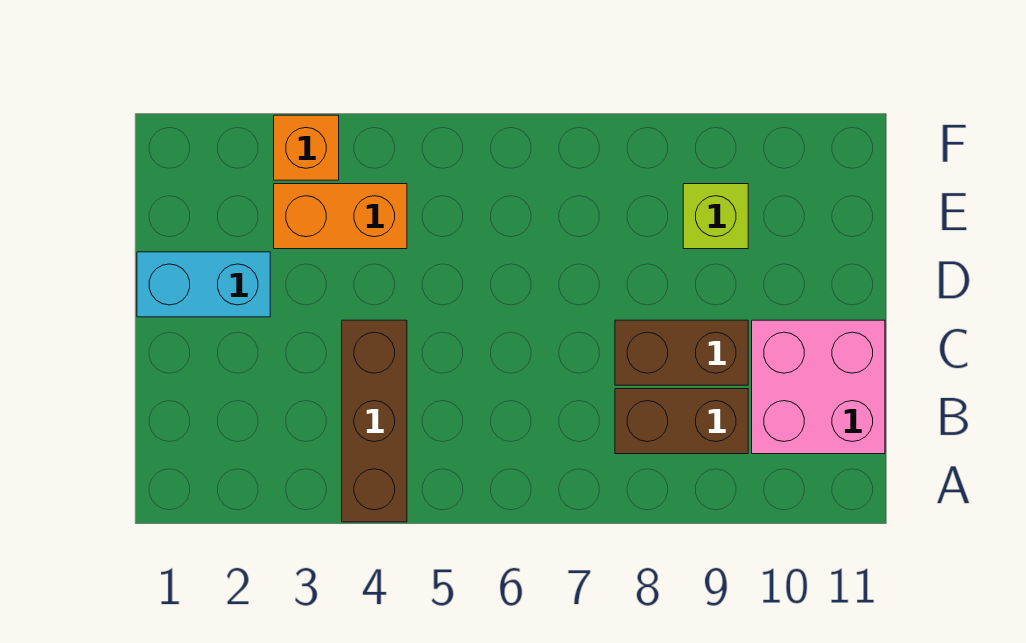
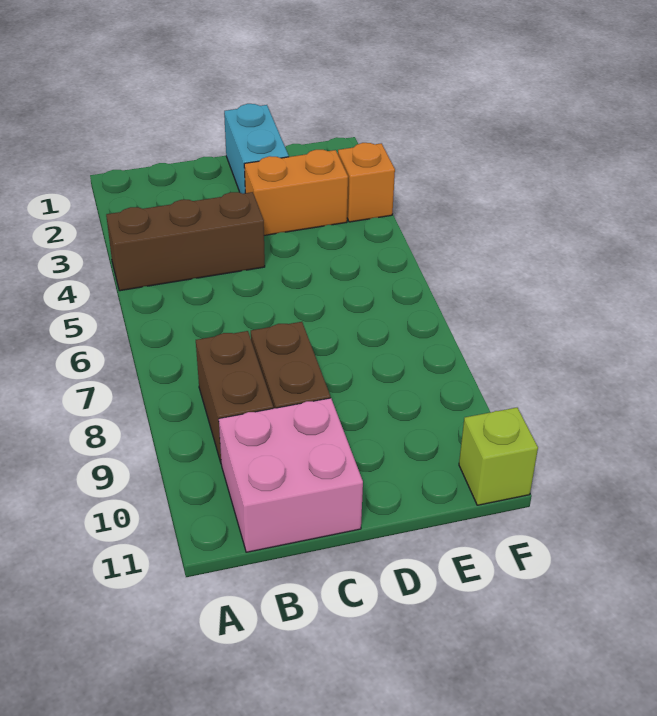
orange 1x2 brick [274,184,407,249] -> orange 1x2 brick turned to [244,150,348,235]
lime 1x1 brick [683,184,748,249] -> lime 1x1 brick moved to [459,408,538,505]

